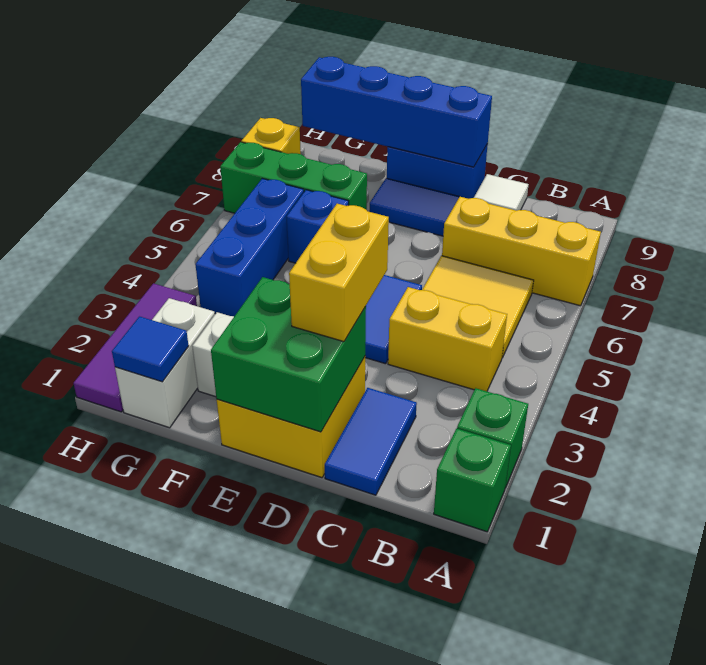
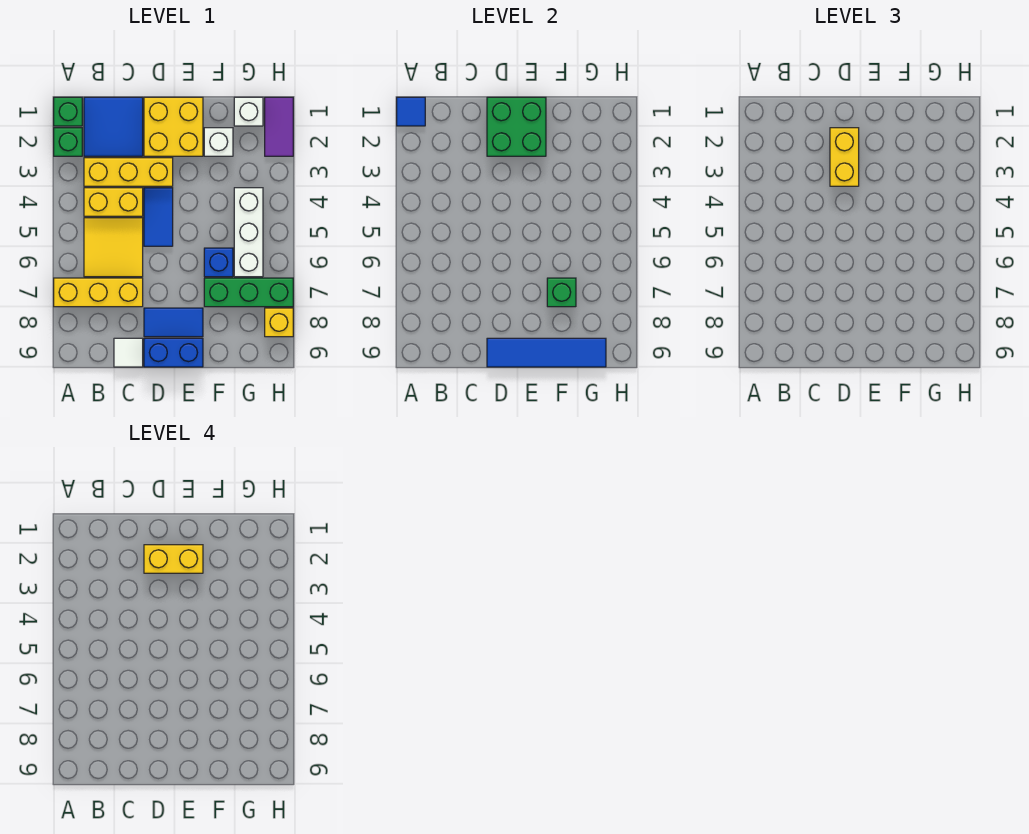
none -> yellow 1x3 brick [84,158,173,186]
blue 1x2 tile [325,388,417,495] -> blue 2x2 tile [84,97,143,156]
none -> yellow 1x2 brick [144,545,203,573]
blue 1x4 brick [301,57,492,167] -> blue 1x4 tile [487,338,606,367]
none -> green 1x1 brick [547,278,576,307]
white 1x2 brick [115,298,215,428] -> white 1x1 brick [234,97,263,126]
blue 1x1 tile [112,317,189,382] -> blue 1x1 tile moved to [397,97,425,126]
blue 1x3 brick [195,179,304,316] -> white 1x3 brick [234,188,263,277]
purple 1x3 tile [73,283,197,412] -> purple 1x2 tile [265,97,293,156]

